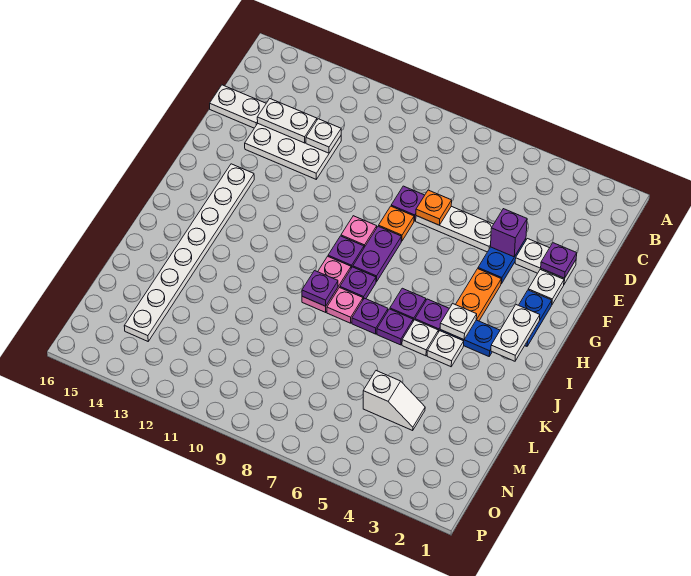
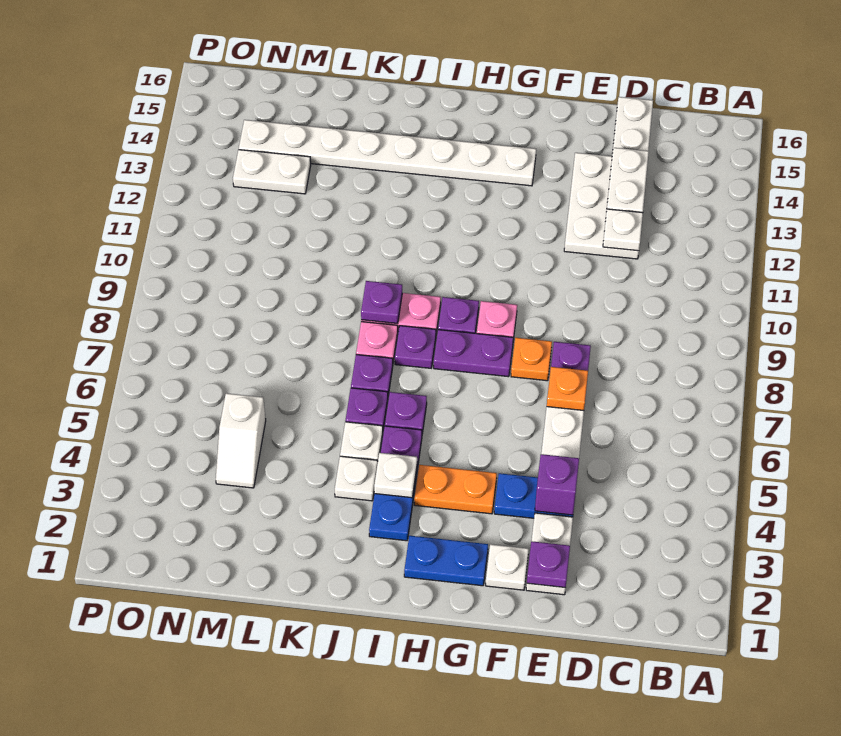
white 1x2 plate [491,305,540,361] -> white 1x2 plate moved to [233,150,311,194]

